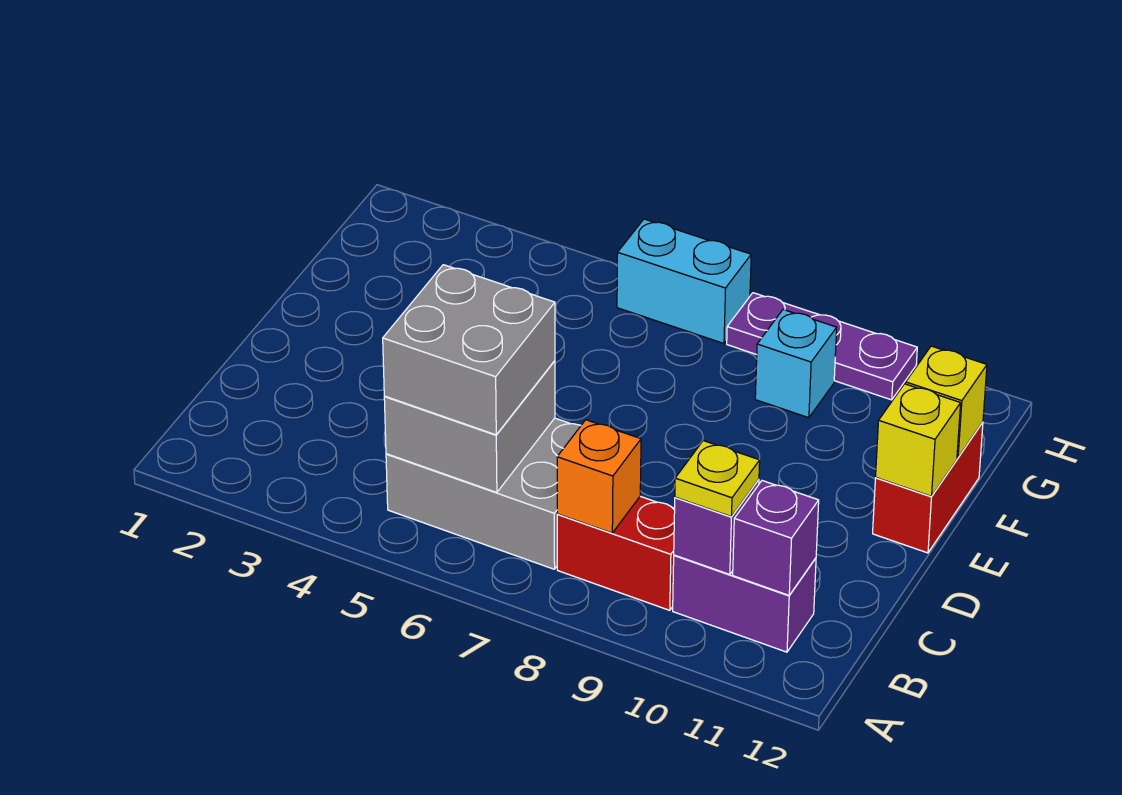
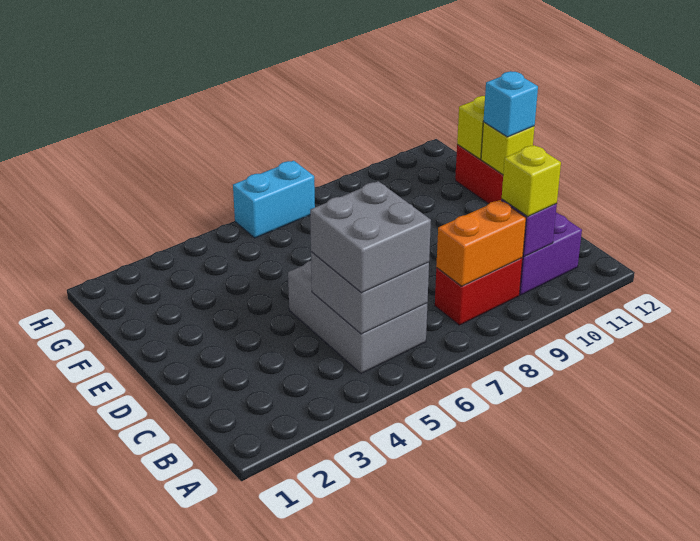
grey 2x3 brick [386,418,581,569] -> grey 2x3 brick turned to [288,261,427,373]
orange 1x1 brick [557,420,641,533] -> orange 1x2 brick [436,200,526,286]
yellow 1x1 plate [675,441,760,517] -> yellow 1x1 brick [502,145,561,216]
purple 1x1 brick [733,481,819,595] -> none
cyan 1x1 brick [755,310,837,418] -> cyan 1x1 brick moved to [484,71,538,137]
purple 1x3 plate [727,293,917,400] -> none

